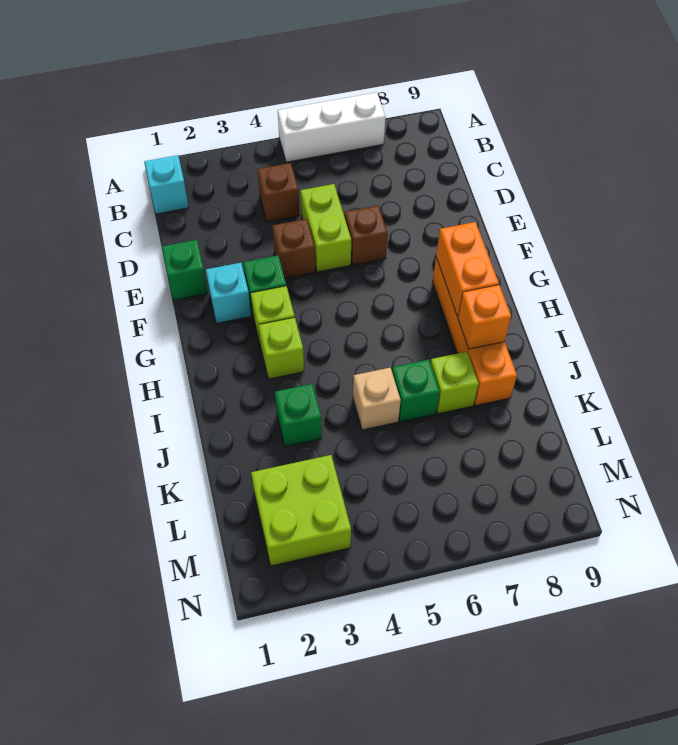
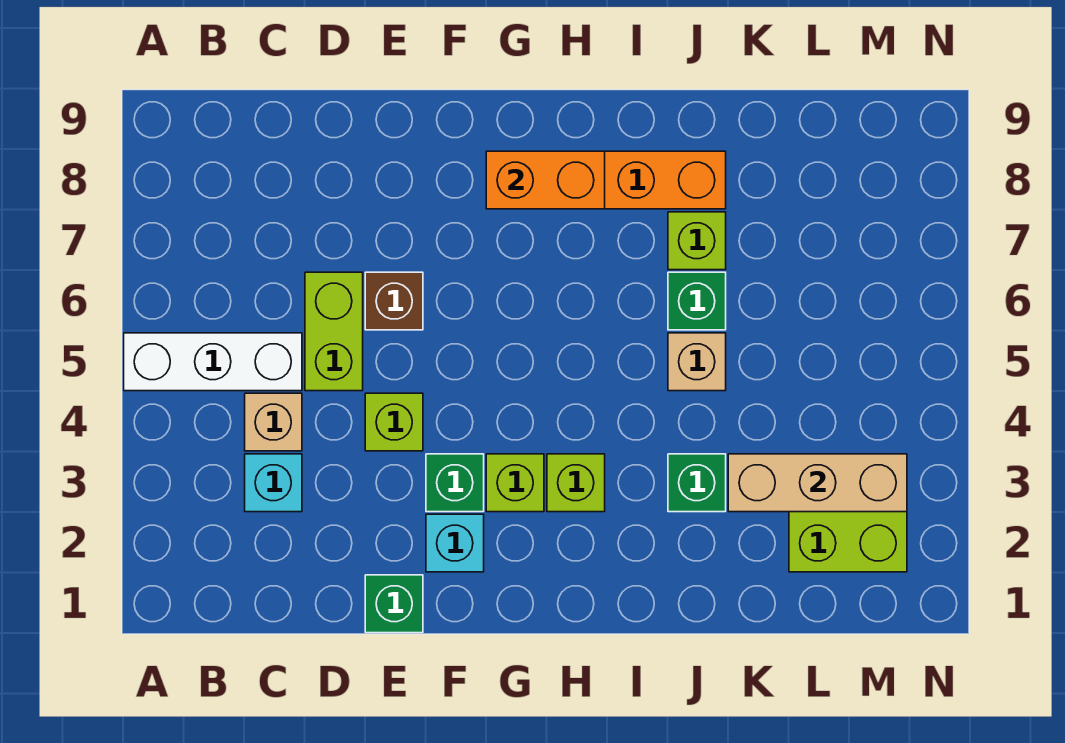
white 1x3 brick [278,92,385,162] -> white 1x3 brick turned to [124,333,302,391]
cyan 1x1 brick [145,155,189,214] -> cyan 1x1 brick moved to [245,454,302,512]
brown 1x1 brick [257,163,299,222] -> tan 1x1 brick [245,393,302,451]
lime 1x2 brick [301,184,351,272] -> lime 1x2 brick turned to [305,272,363,391]
brown 1x1 brick [273,219,315,278] -> lime 1x1 brick [365,393,423,451]
orange 1x1 brick [458,285,511,349] -> none
none -> tan 1x3 brick [728,454,907,512]

